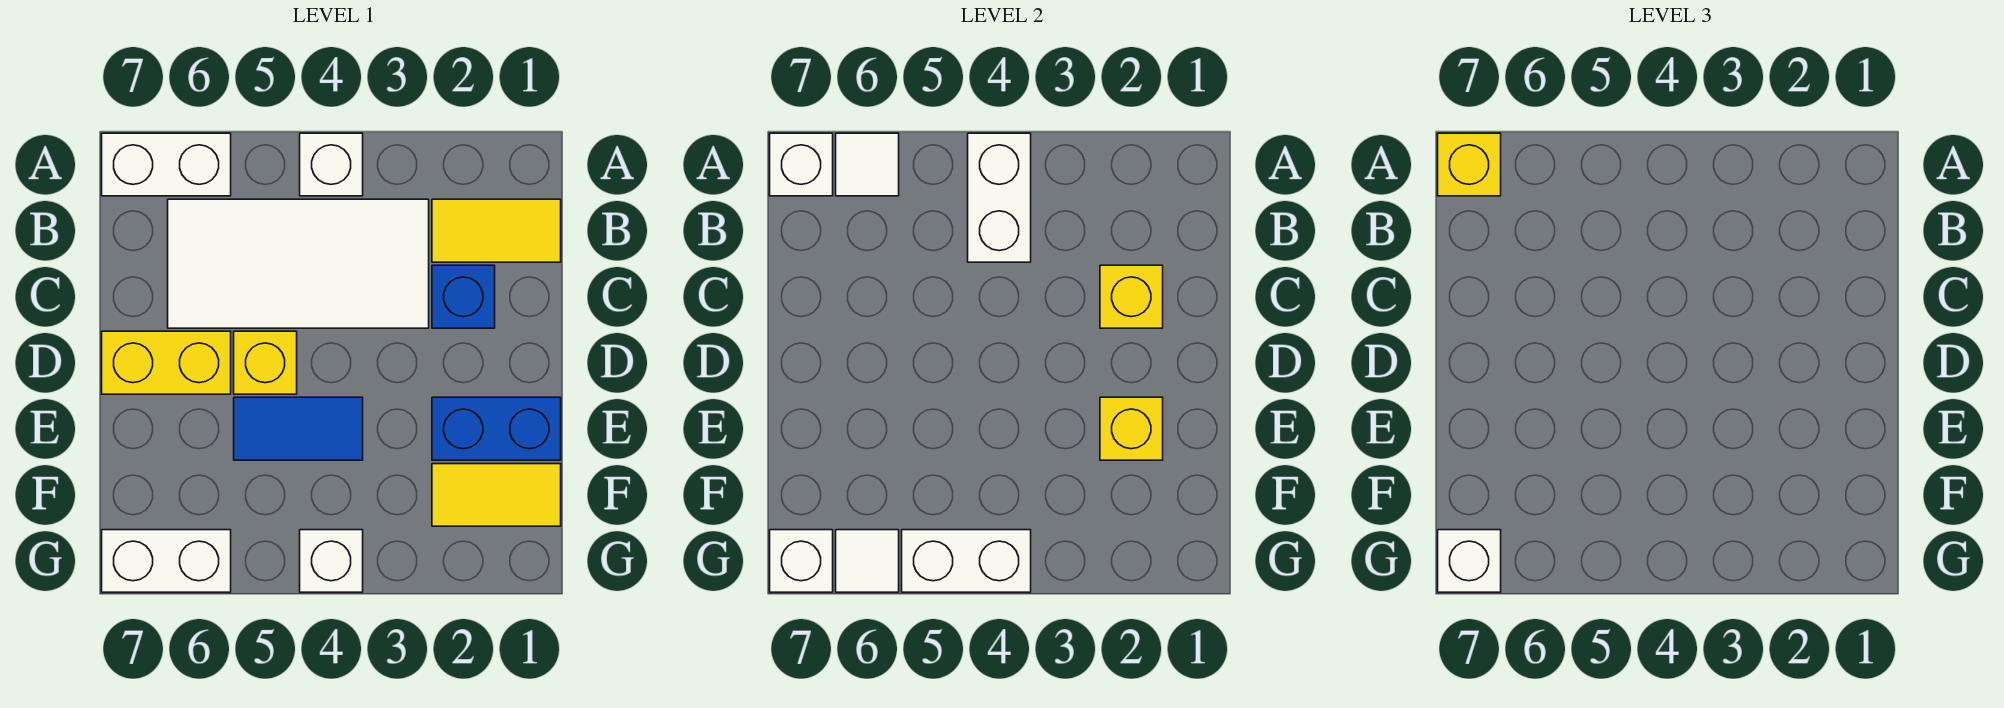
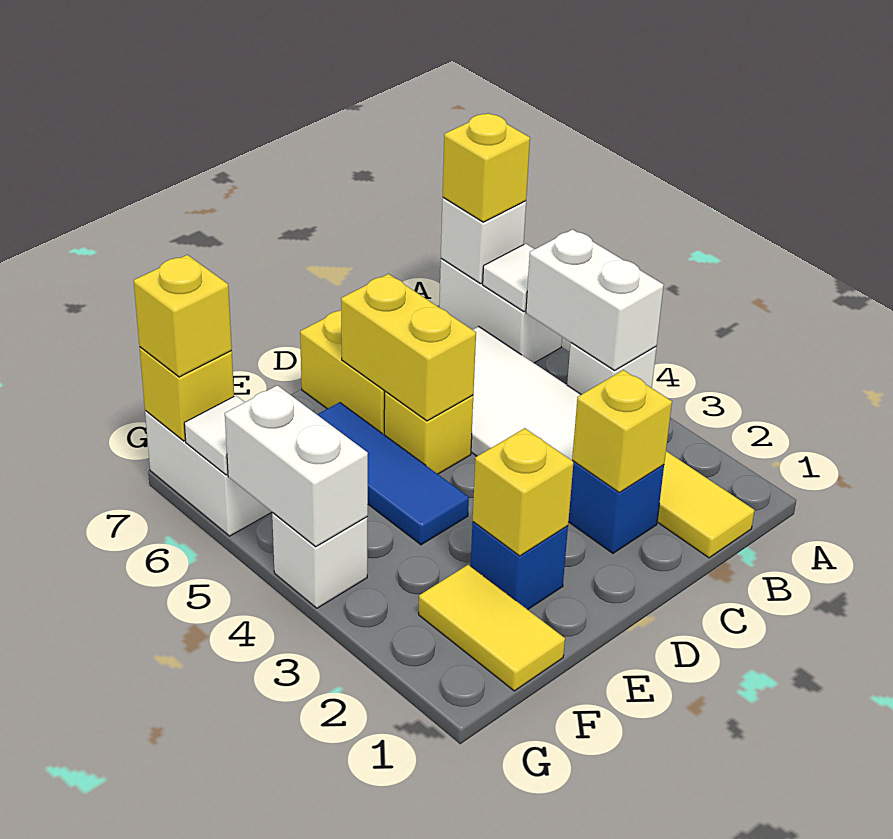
white 1x2 brick [968,133,1031,262] -> white 1x2 brick turned to [526,229,664,370]
none -> yellow 1x2 brick [341,274,476,421]
blue 1x2 brick [432,397,561,460] -> blue 1x1 brick [471,522,568,610]
blue 1x2 tile [234,397,363,460] -> blue 1x3 tile [317,402,469,545]
white 1x1 brick [770,530,833,592] -> yellow 1x1 brick [139,347,234,441]
white 1x1 brick [1438,530,1501,592] -> yellow 1x1 brick [134,255,232,377]

